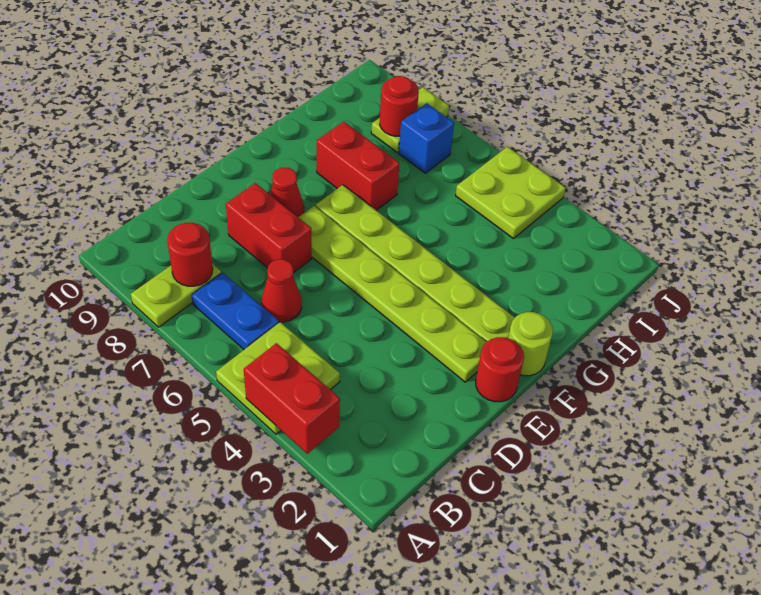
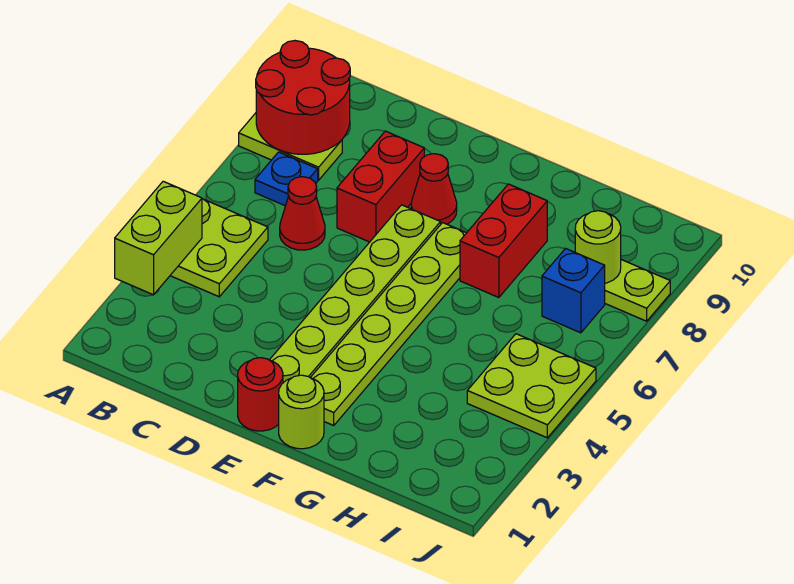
red 1x2 brick [244,343,340,454] -> lime 1x2 brick [115,181,202,295]
blue 1x2 plate [192,272,279,349] -> blue 1x1 plate [255,152,318,206]
red 1x1 round brick [167,223,213,286] -> red 2x2 round brick [256,41,350,154]
red 1x1 round brick [380,76,419,136] -> lime 1x1 round brick [575,211,621,283]

